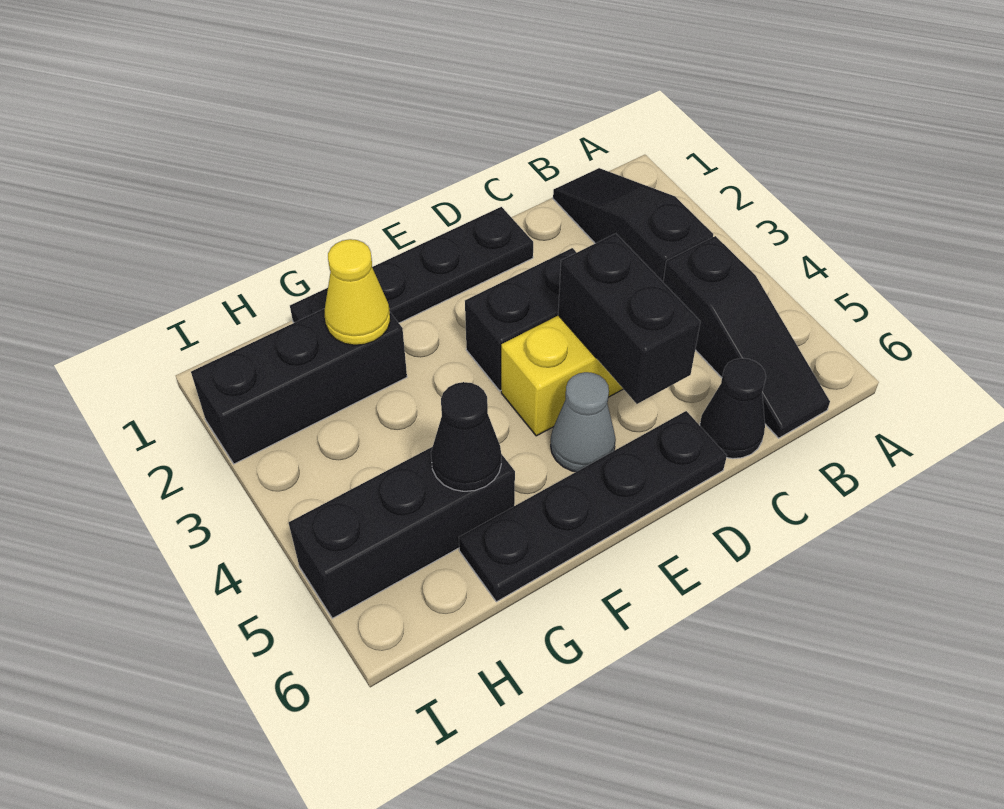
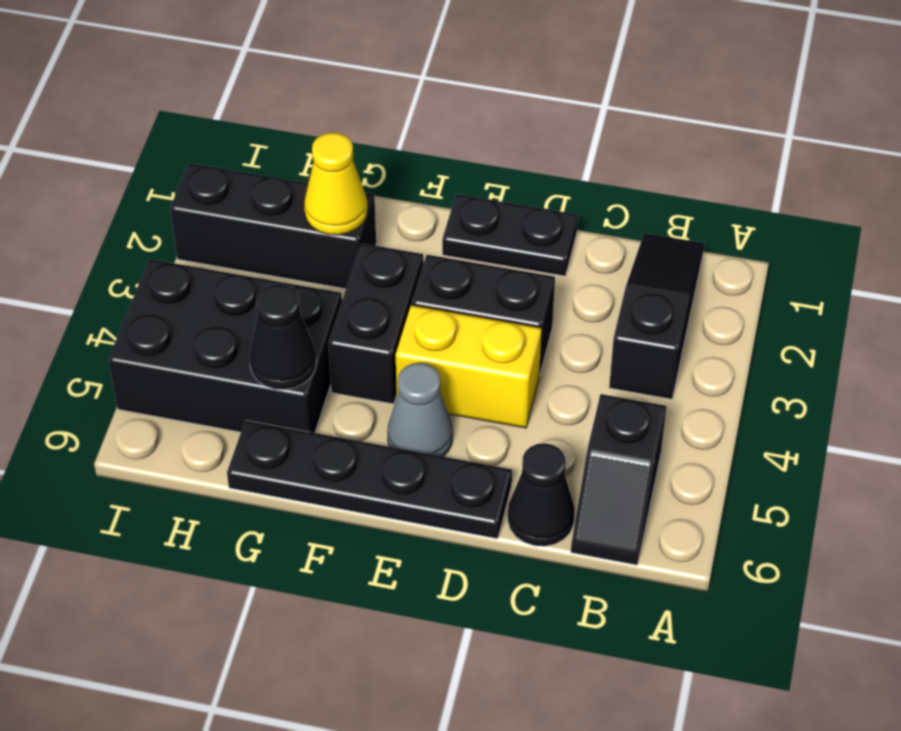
black 1x3 slope [663,236,830,438] -> black 1x2 slope [571,394,667,565]
black 1x4 plate [290,207,533,323] -> black 1x2 plate [442,194,578,276]
black 1x2 brick [558,234,700,404] -> black 1x2 brick moved to [328,243,424,404]
black 1x3 brick [289,447,515,618] -> black 2x3 brick [108,259,342,433]

